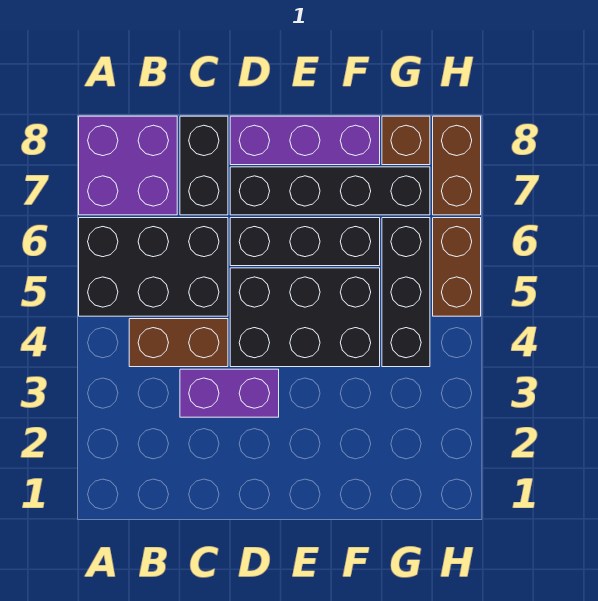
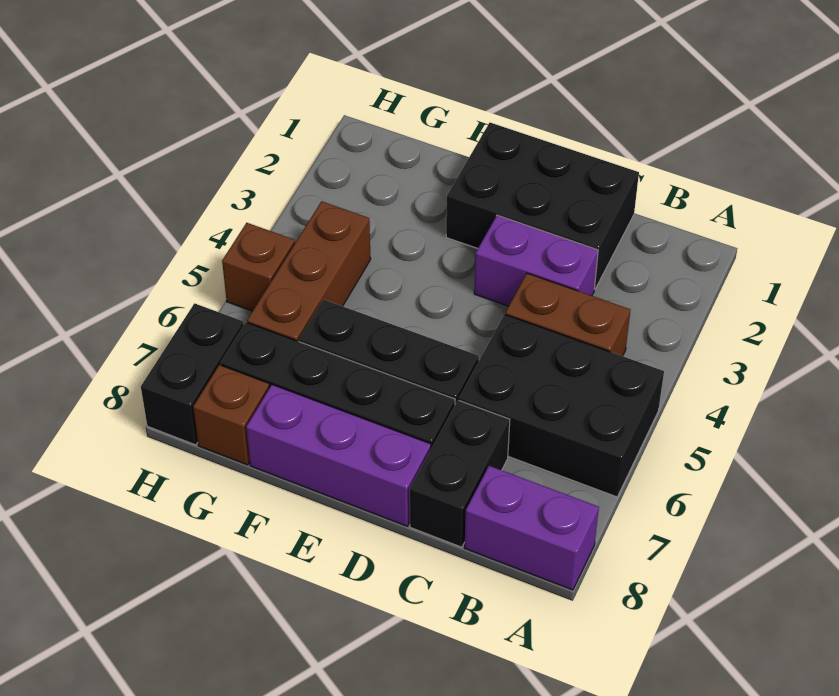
purple 2x2 brick [79,116,177,215] -> purple 1x2 brick [465,466,599,590]
black 2x3 brick [230,268,380,367] -> black 2x3 brick moved to [446,123,639,289]
black 1x3 brick [382,218,430,367] -> brown 1x3 brick [247,201,371,342]
brown 1x2 brick [433,218,481,316] -> brown 1x1 brick [222,223,295,311]
brown 1x2 brick [433,116,481,215] -> black 1x2 brick [141,303,244,445]

